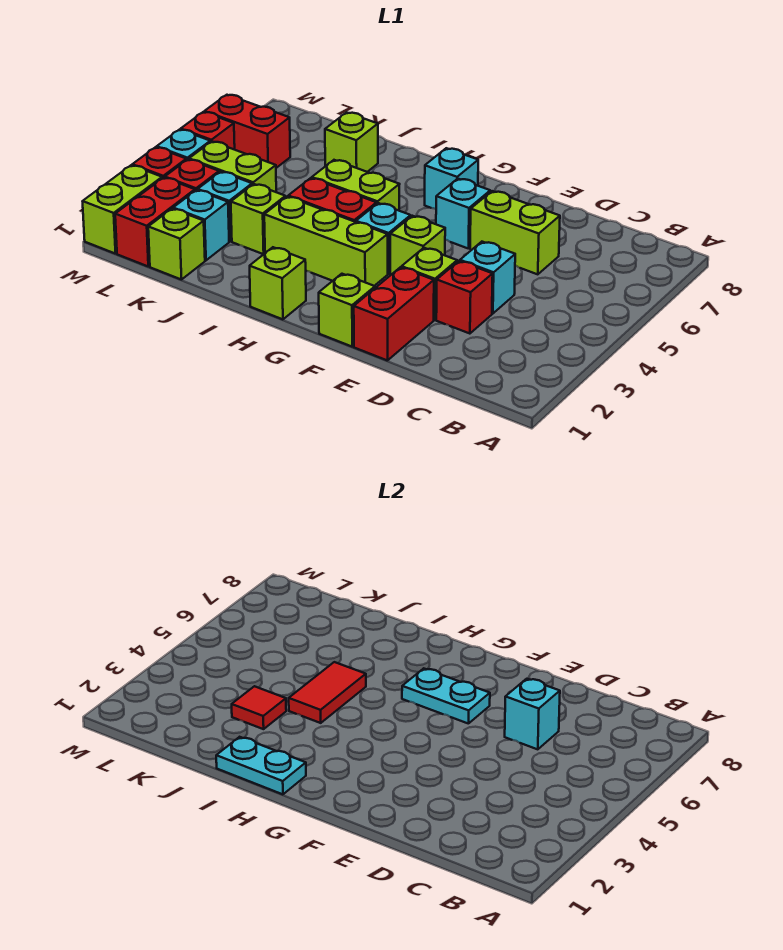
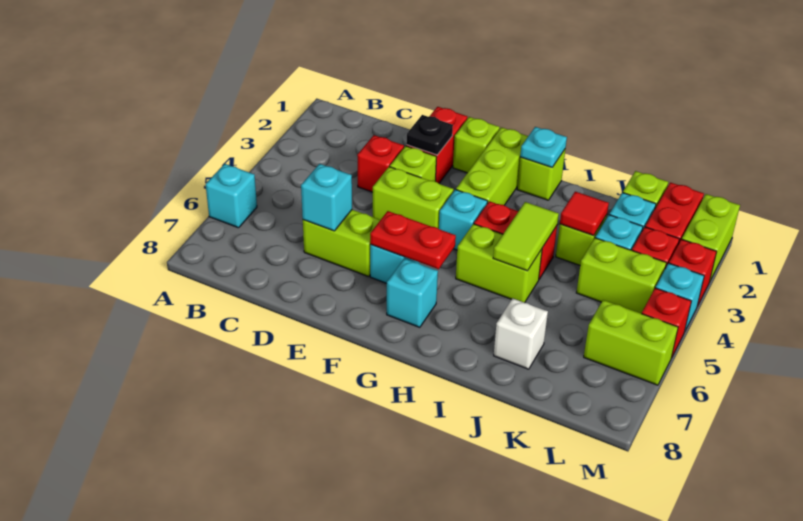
cyan 1x1 brick [460,242,515,314] -> cyan 1x1 brick moved to [206,164,257,228]
none -> black 1x1 plate [406,115,453,155]
lime 1x1 brick [390,216,445,275] -> lime 1x2 brick [373,167,454,229]
cyan 1x2 plate [402,668,490,724] -> red 1x2 plate [370,211,456,269]
lime 1x3 brick [264,197,388,286] -> lime 1x3 brick turned to [456,127,528,205]
cyan 1x2 plate [216,737,306,794] -> cyan 1x1 plate [520,127,567,167]
red 1x2 tile [289,662,366,723] -> lime 1x2 tile [493,202,559,271]
lime 1x1 brick [325,112,378,172] -> white 1x1 brick [494,298,548,369]
red 1x2 brick [204,95,290,168] -> lime 1x2 brick [584,300,678,385]

